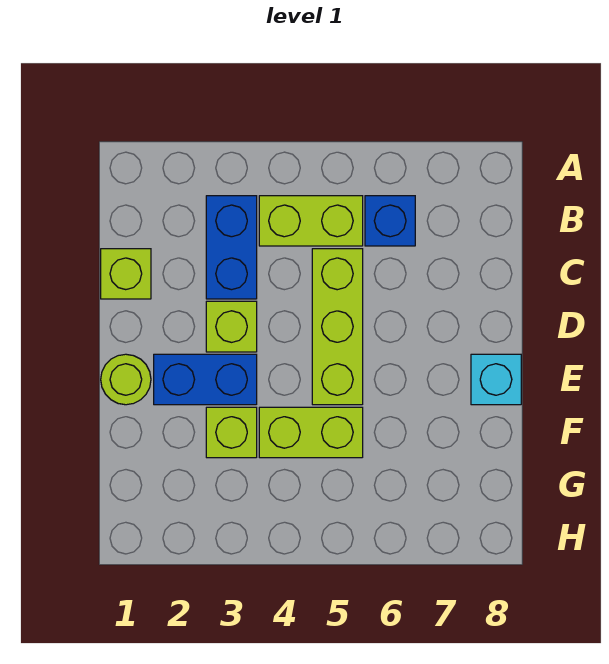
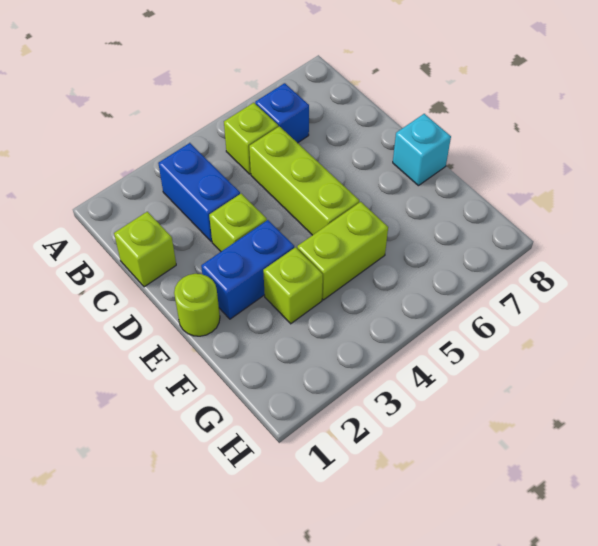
lime 1x2 brick [259,196,363,246] -> lime 1x1 brick [224,103,278,174]

